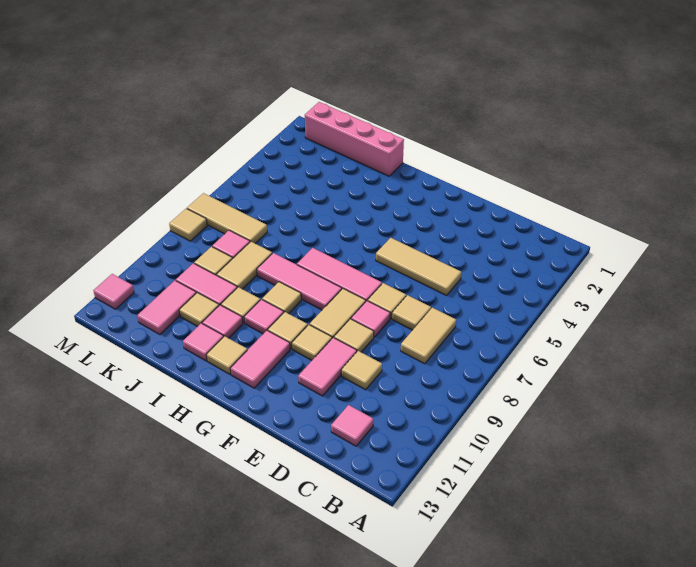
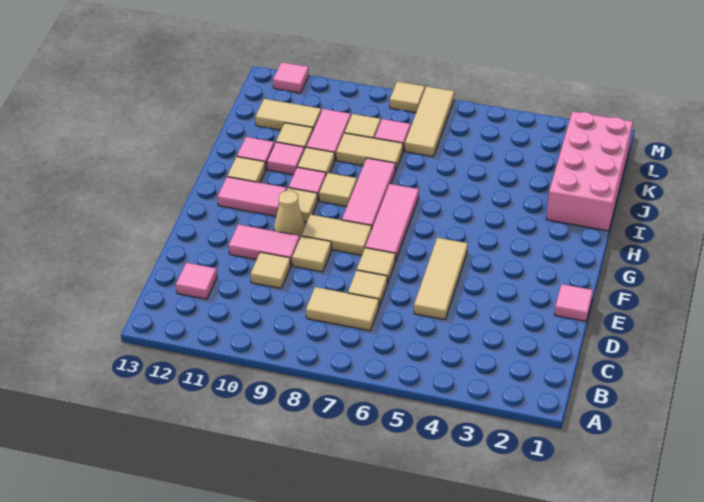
pink 1x1 tile [351,301,390,337] -> pink 1x1 tile moved to [555,284,593,321]
tan 1x1 tile [292,325,332,360] -> tan 1x1 cone [274,191,305,237]
pink 1x4 brick [305,102,404,176] -> pink 2x4 brick [546,111,633,231]
pink 1x2 tile [137,281,196,335] -> tan 1x2 tile [255,99,321,130]

